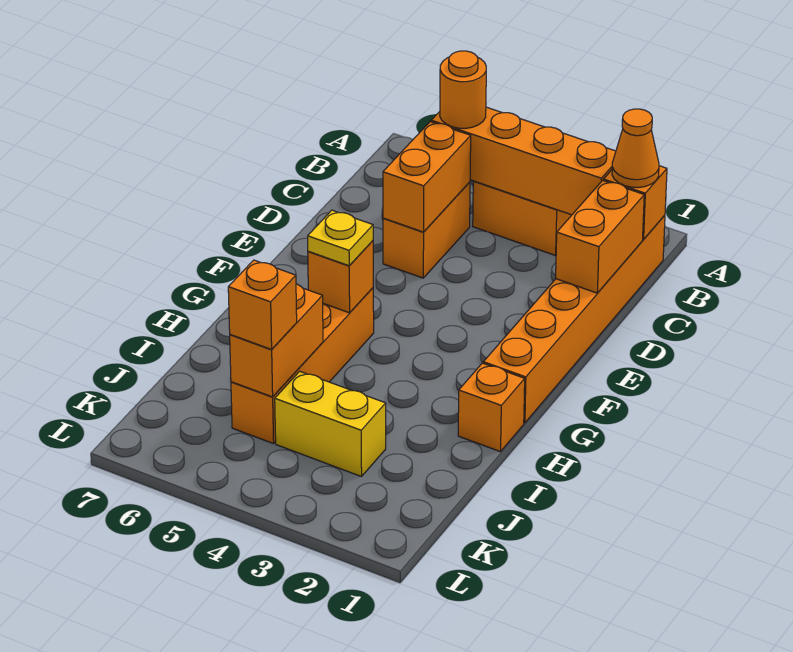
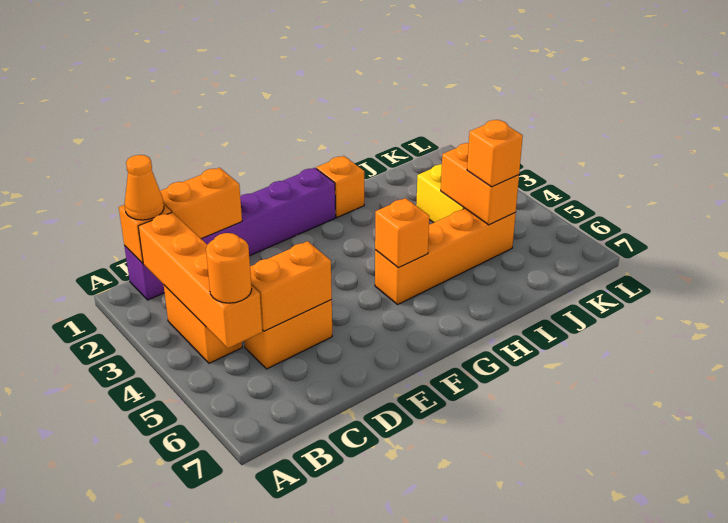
orange 1x6 brick [483,215,665,423] -> purple 1x6 brick [125,168,336,300]
yellow 1x1 plate [308,210,373,266] -> none
orange 1x2 brick [230,284,323,397] -> orange 1x2 brick turned to [441,143,519,225]

